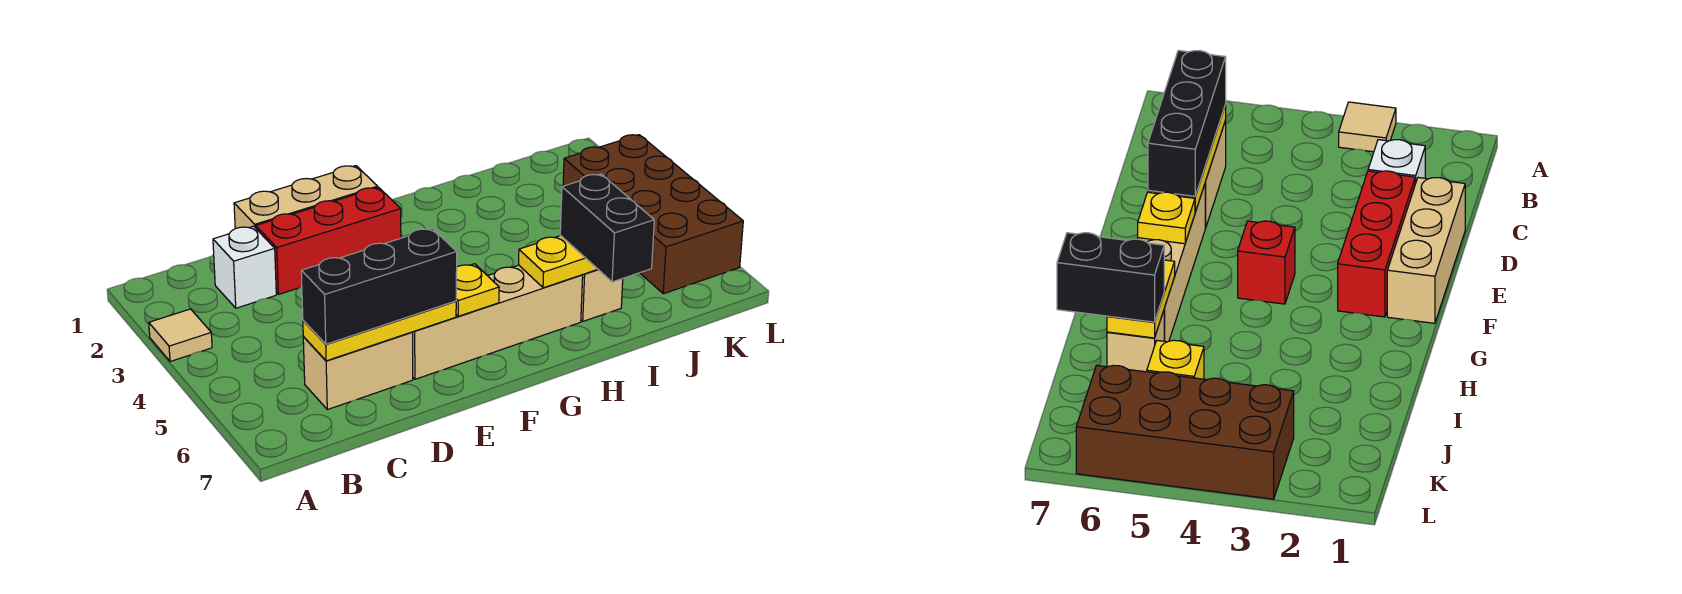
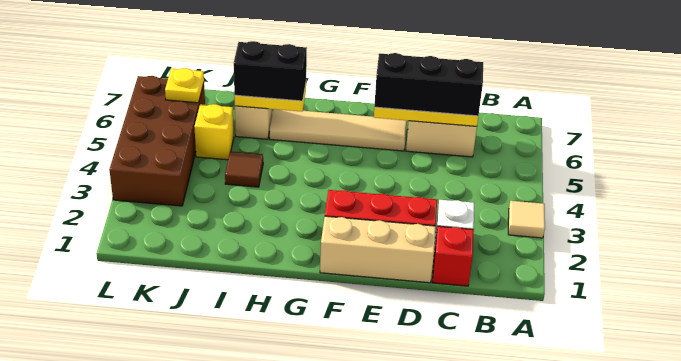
tan 1x4 brick [413,265,583,379] -> tan 1x4 tile [270,109,407,151]
red 1x1 brick [1238,221,1295,304] -> red 1x1 brick moved to [432,226,474,286]
yellow 1x1 plate [456,264,499,316] -> yellow 1x1 plate moved to [165,68,204,103]
none -> brown 1x1 tile [225,151,263,187]
black 1x2 brick [560,174,654,282] -> black 1x2 brick turned to [234,41,307,101]

